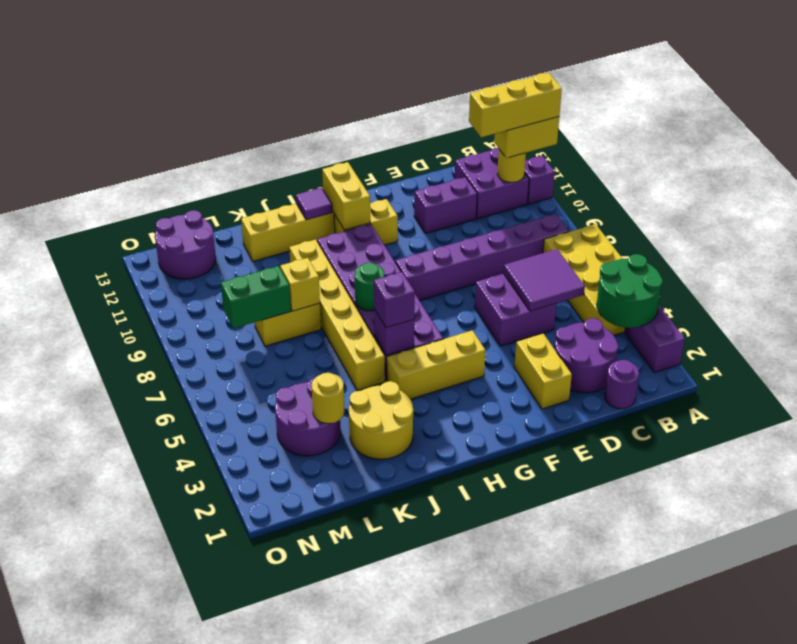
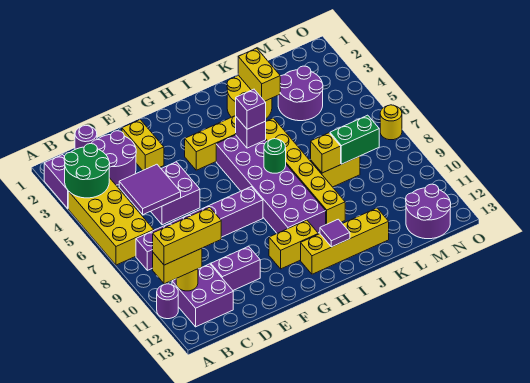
purple 1x1 brick [525,156,555,204] -> purple 1x1 round brick [157,284,178,319]
yellow 1x2 brick [322,162,370,230] -> yellow 1x2 brick moved to [238,48,280,101]
yellow 1x1 round brick [312,373,344,424] -> yellow 1x1 round brick moved to [380,105,402,140]

